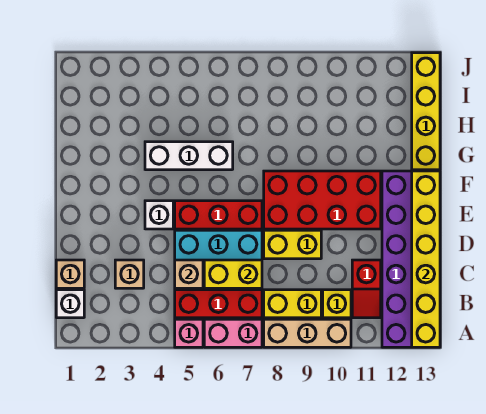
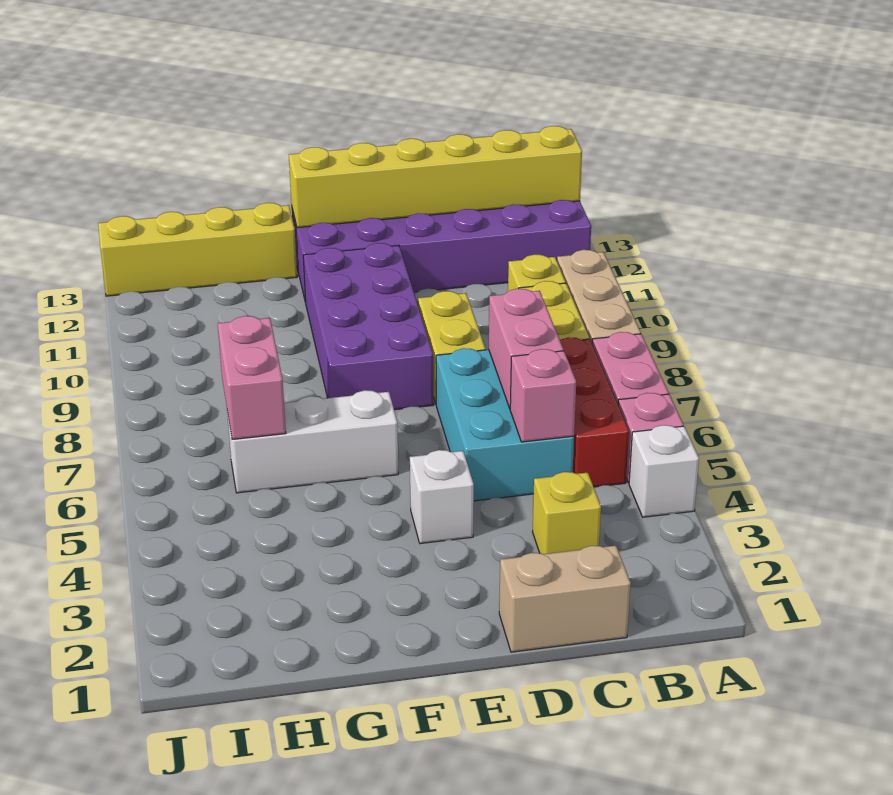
white 1x1 brick [56,290,84,318] -> white 1x1 brick moved to [629,425,699,517]
red 1x2 slope [352,260,381,318] -> none
tan 1x1 brick [56,260,84,288] -> tan 1x2 brick [499,546,631,652]
tan 1x1 brick [115,260,144,288] -> yellow 1x1 brick [533,472,601,554]
tan 1x1 brick [175,260,203,288] -> pink 1x1 brick [510,349,576,442]
yellow 1x2 brick [204,260,262,288] -> pink 1x2 brick [489,288,563,408]
red 1x3 brick [175,201,262,229] -> none
red 2x4 brick [264,171,381,229] -> purple 2x4 brick [303,243,434,410]
white 1x3 brick [145,142,233,170] -> white 1x3 brick turned to [227,390,398,493]
none -> pink 1x2 brick [218,316,286,439]

